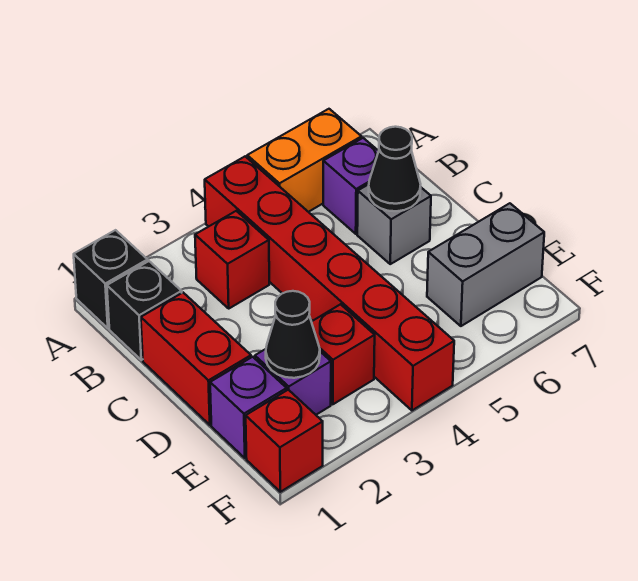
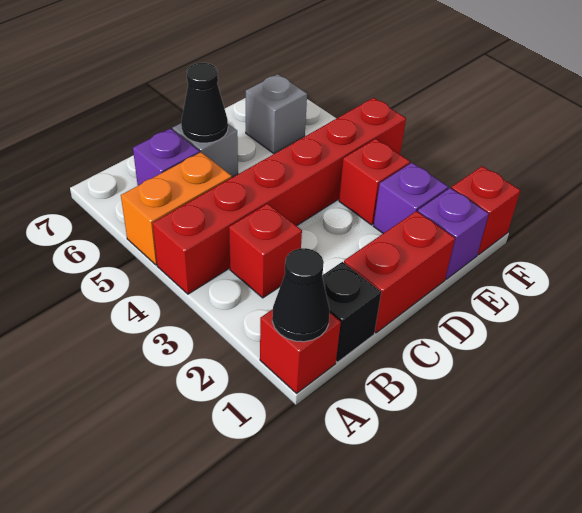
black 1x1 brick [74,230,148,328] -> red 1x1 brick [260,309,341,393]
orange 1x2 brick [247,109,362,212] -> orange 1x2 brick turned to [121,152,232,265]
black 1x1 cone [266,291,320,378] -> black 1x1 cone moved to [272,248,330,342]
grey 1x2 brick [427,203,544,326] -> grey 1x1 brick [246,74,307,154]

